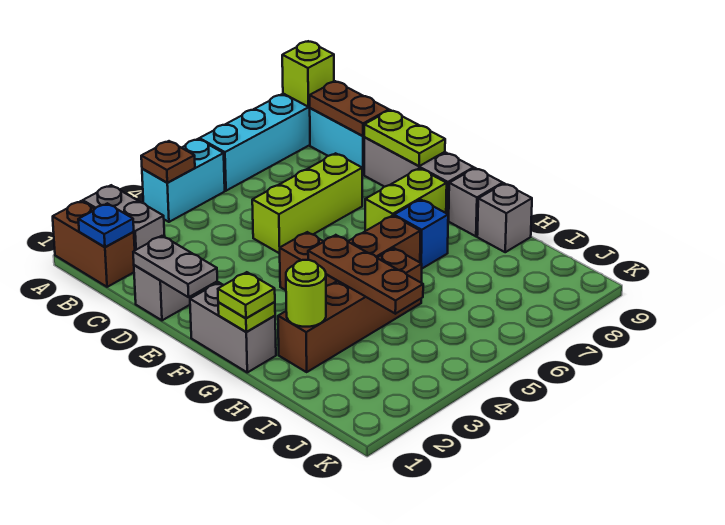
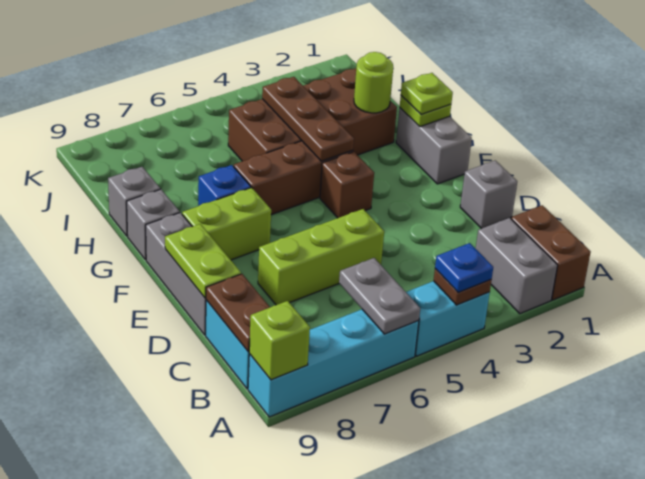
blue 1x1 plate [78,203,134,247] -> blue 1x1 plate moved to [435,243,493,292]
grey 1x2 plate [133,236,217,297] -> grey 1x2 plate moved to [339,258,420,334]
brown 1x4 brick [278,248,422,372] -> brown 2x4 brick [228,68,397,161]

